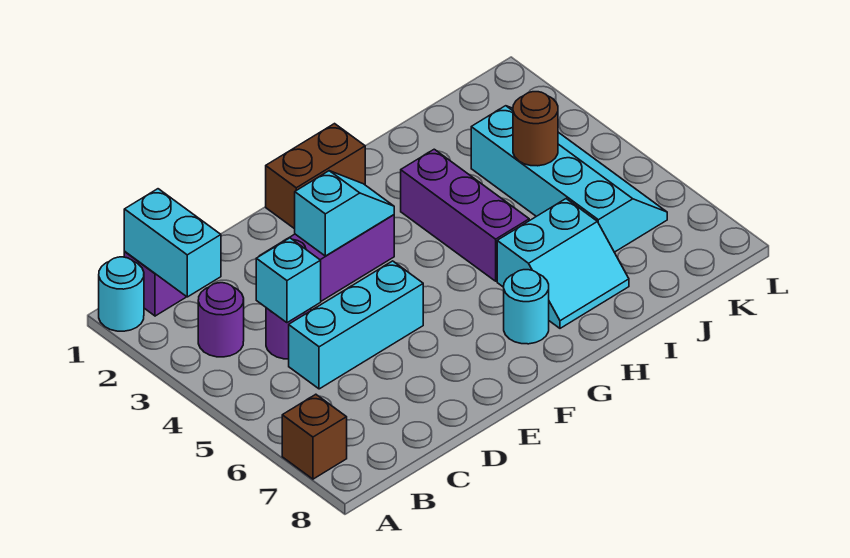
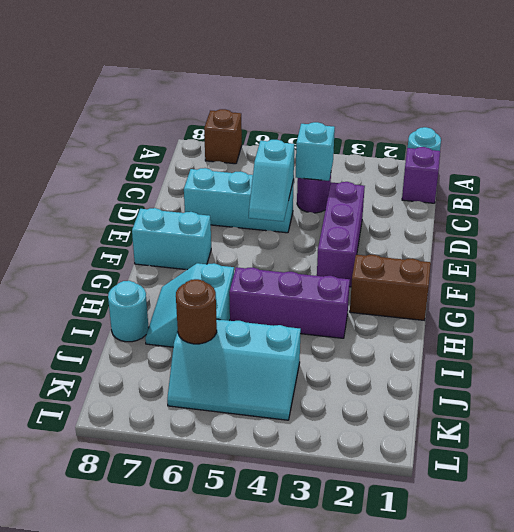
cyan 1x2 brick [124,189,221,297] -> cyan 1x2 brick moved to [132,208,211,270]
purple 1x1 round brick [198,283,244,357] -> none
cyan 1x3 brick [289,261,423,389] -> cyan 1x3 brick turned to [184,168,294,233]
cyan 1x2 slope [295,171,394,256] -> cyan 1x2 slope moved to [249,140,294,221]
brown 1x2 brick [266,124,365,229] -> brown 1x2 brick turned to [350,255,431,320]
cyan 1x1 round brick [504,270,549,344] -> cyan 1x1 round brick moved to [108,281,149,342]
cyan 2x4 slope [471,106,667,252] -> cyan 2x3 slope [167,319,301,420]
brown 1x1 round brick [513,92,558,166] -> brown 1x1 round brick moved to [176,279,217,344]

